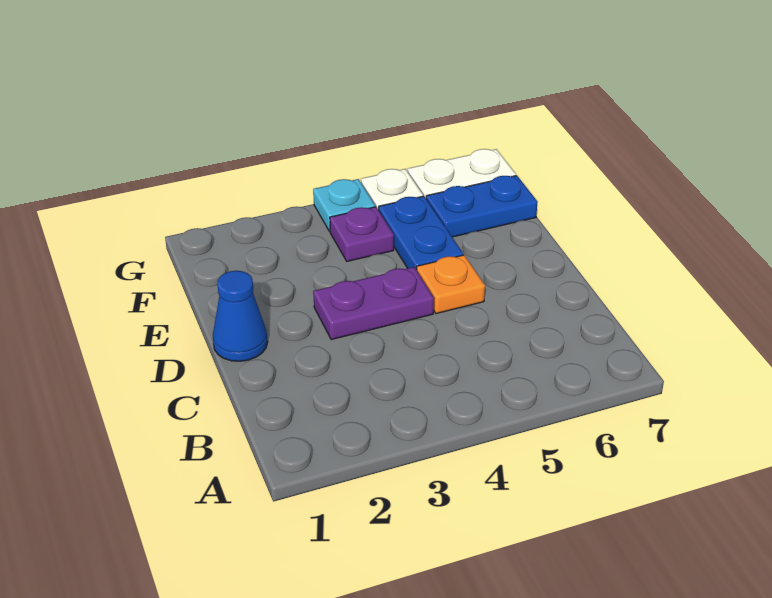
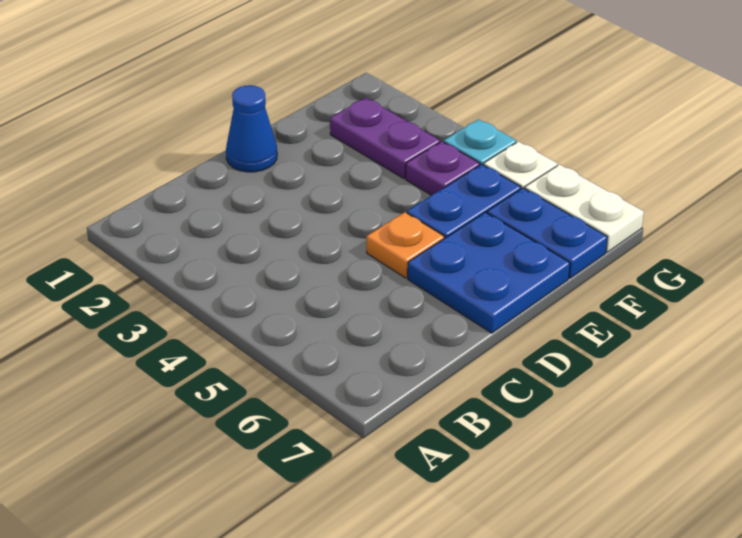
purple 1x2 plate [313,267,434,340] -> purple 1x2 plate moved to [330,98,440,179]
none -> blue 2x2 plate [408,212,570,333]

